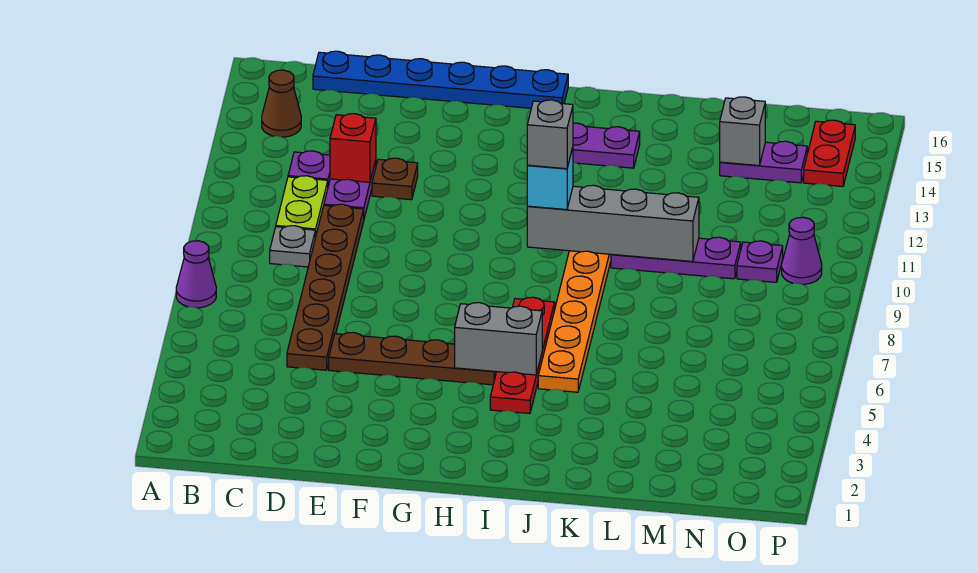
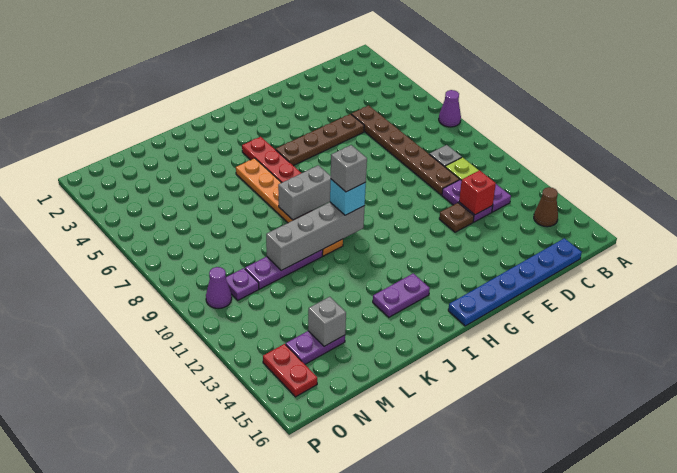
grey 1x2 brick [455,303,542,375] -> grey 1x2 brick moved to [278,165,331,220]

